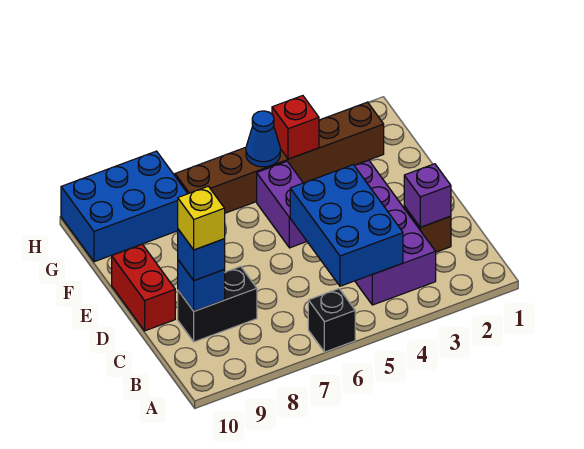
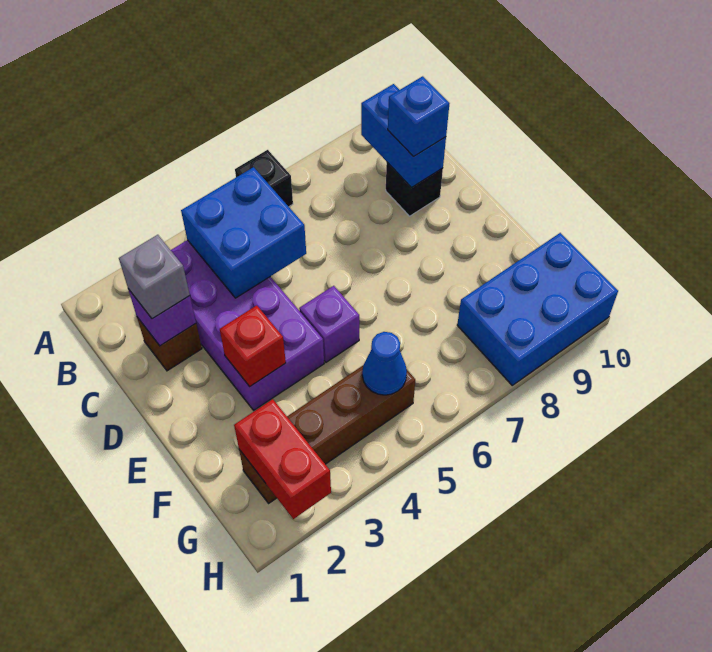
blue 2x3 brick [290,165,403,286] -> blue 2x2 brick [181,167,306,298]
none -> grey 1x1 brick [119,235,190,319]
black 1x2 brick [178,266,257,342] -> black 1x1 brick [386,162,443,216]
blue 1x1 brick [178,260,225,311] -> blue 1x2 brick [361,84,446,188]
yellow 1x1 brick [178,186,225,250] -> none
red 1x2 brick [112,244,175,331] -> red 1x2 brick moved to [234,399,331,519]
purple 1x2 brick [257,161,307,248] -> purple 1x1 brick [299,286,359,362]
brown 1x6 brick [175,102,384,213] -> brown 1x4 brick [239,366,415,503]
red 1x1 brick [272,96,319,159] -> red 1x1 brick moved to [220,305,286,387]

